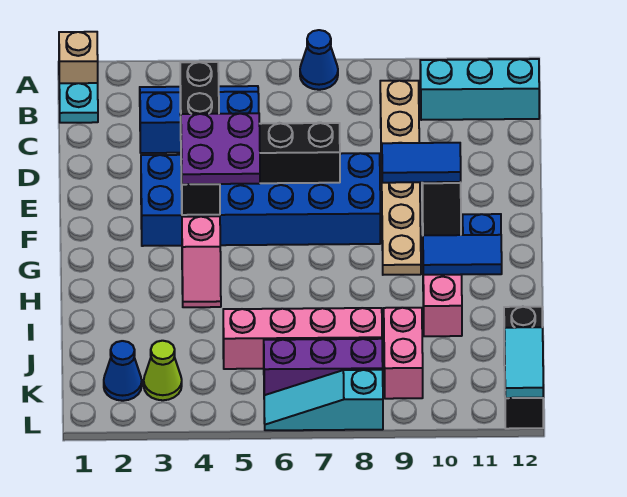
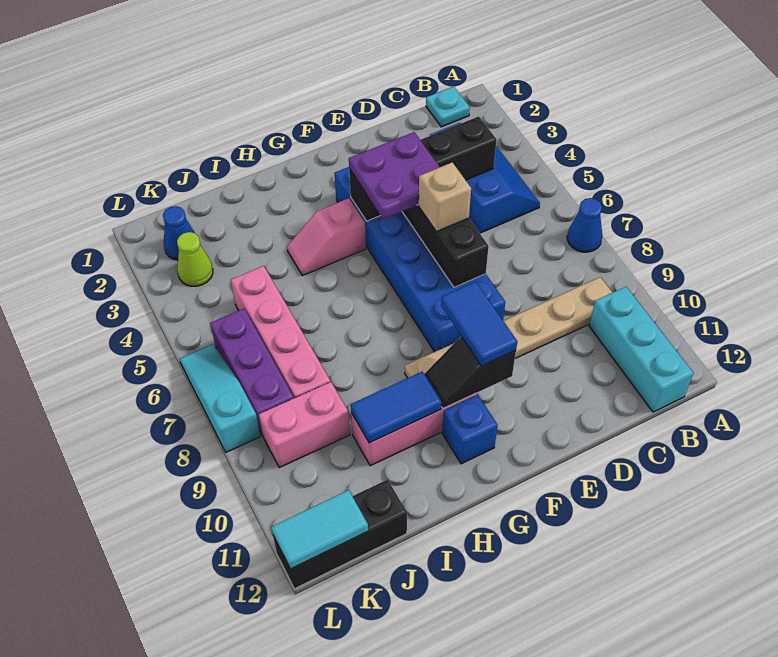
tan 1x1 brick [59,32,98,83] -> tan 1x1 brick moved to [419,162,471,232]
blue 1x2 tile [423,235,502,275] -> blue 1x2 tile turned to [351,372,441,443]

